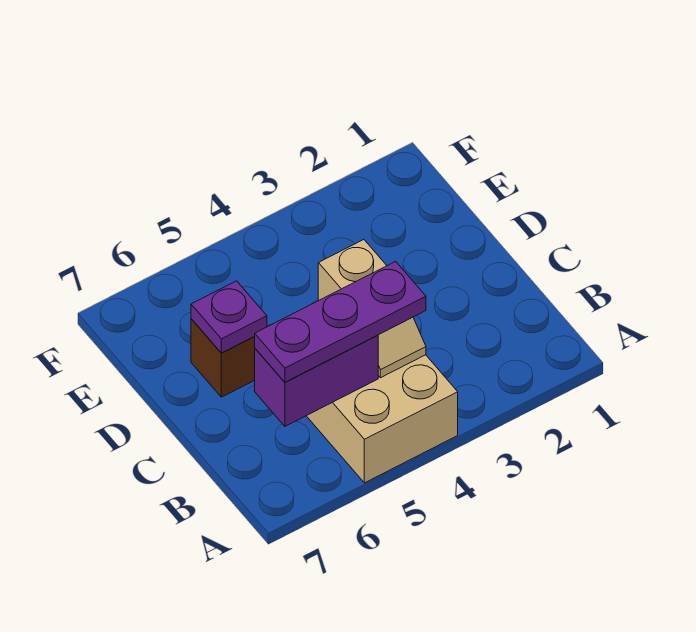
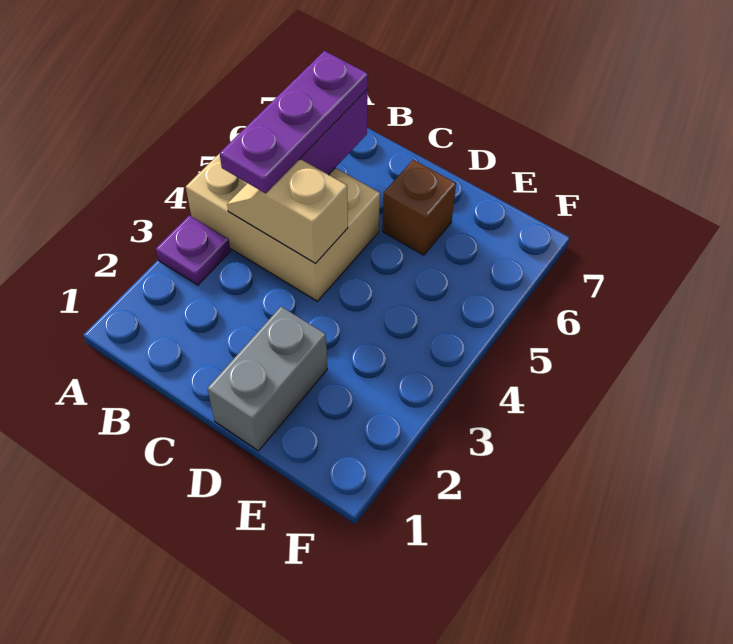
none -> grey 1x2 brick [207,307,327,451]
purple 1x1 plate [191,281,267,353] -> purple 1x1 plate moved to [156,215,231,285]

